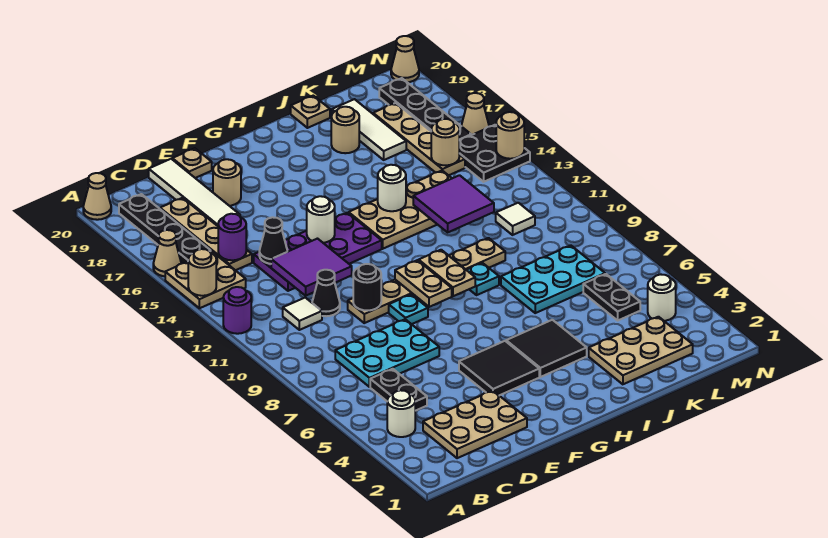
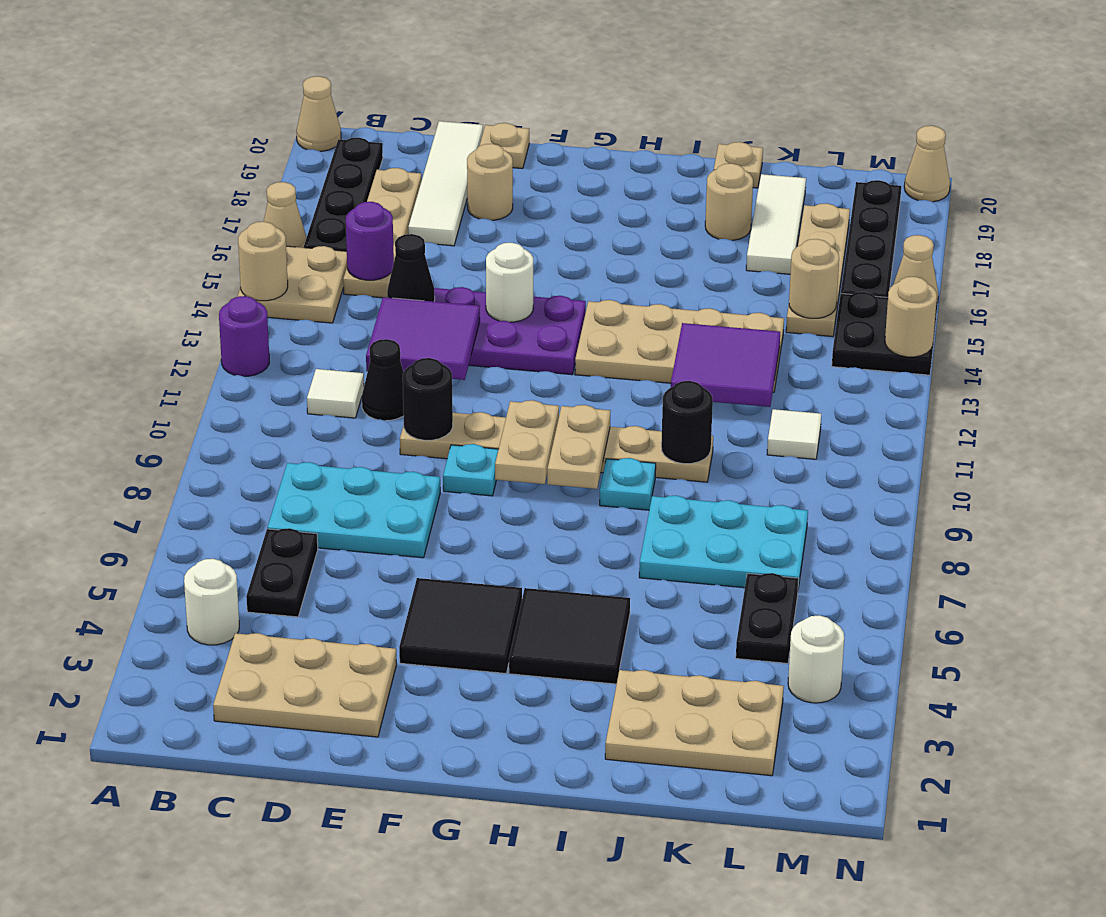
white 1x1 round brick [378,165,406,211] -> none
none -> black 1x1 round brick [661,381,713,464]

